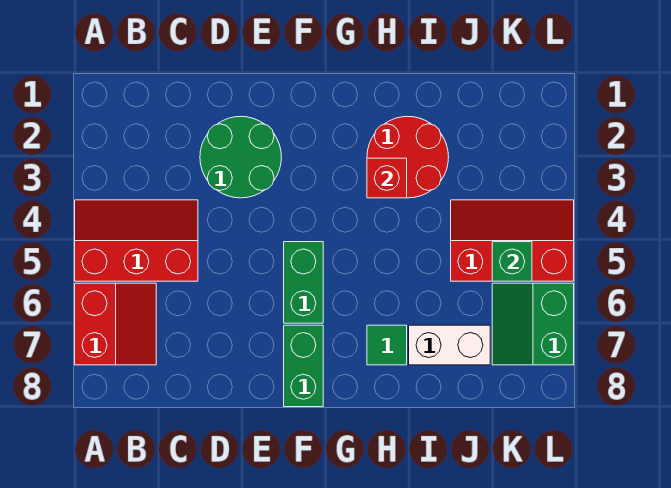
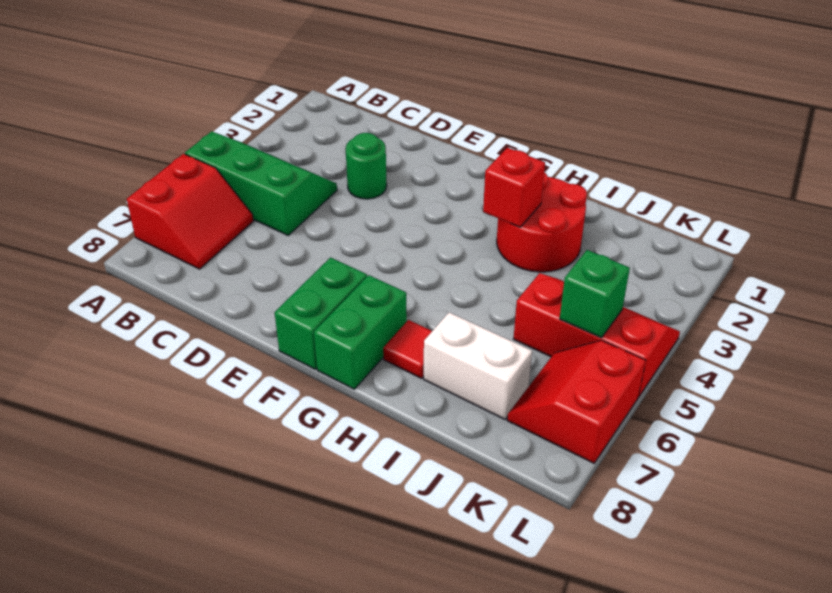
red 2x3 slope [75,200,198,281] -> green 2x3 slope [185,131,337,235]
green 2x2 round brick [200,116,282,198] -> green 1x1 round brick [346,133,387,199]
green 1x2 brick [284,242,323,323] -> green 1x2 brick moved to [314,275,407,389]
green 1x1 tile [367,325,407,365] -> red 1x1 tile [383,320,432,378]
green 2x2 slope [492,283,574,365] -> red 2x2 slope [507,340,646,463]

